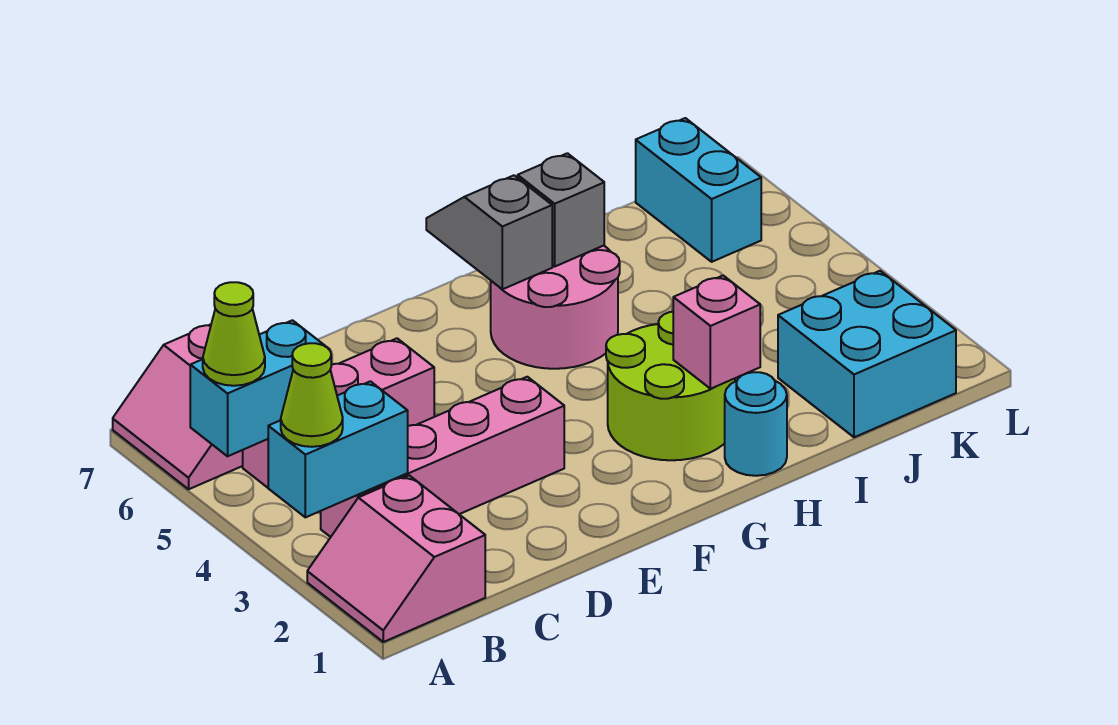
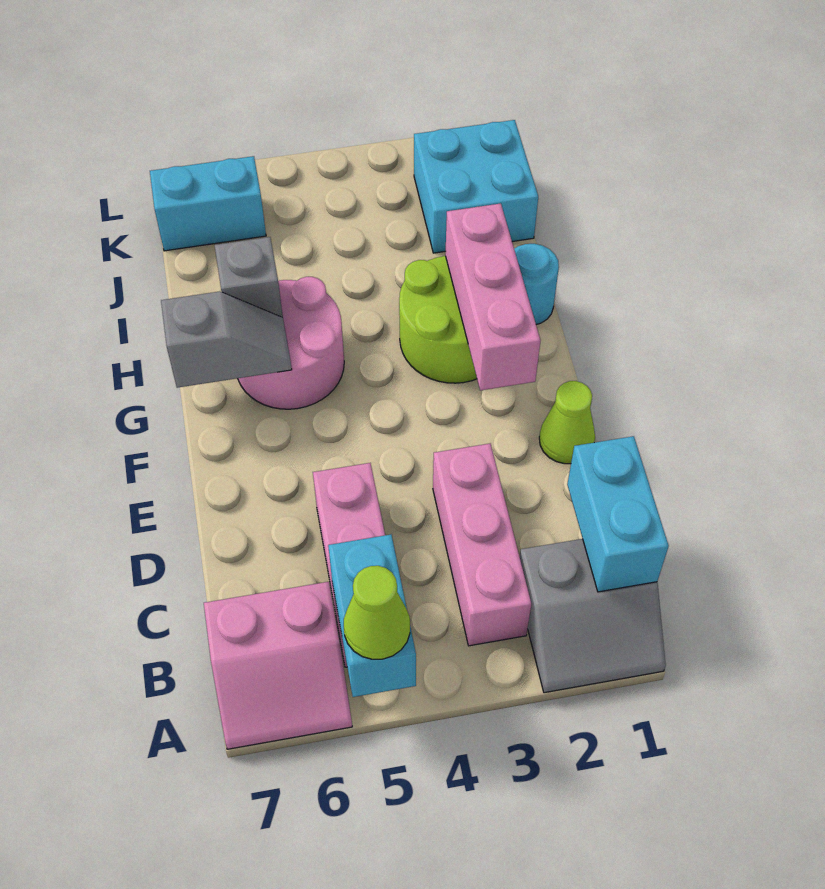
pink 2x2 slope [307,475,485,642] -> grey 2x2 slope [520,539,666,693]
cyan 1x2 brick [268,381,408,517] -> cyan 1x2 brick moved to [567,436,669,592]
lime 1x1 cone [281,343,343,447] -> lime 1x1 cone moved to [539,381,595,464]
pink 1x4 brick [321,377,564,537] -> pink 1x3 brick [433,444,531,646]
grey 1x2 slope [426,175,552,289] -> grey 1x2 slope turned to [161,291,292,388]
pink 1x1 brick [673,276,760,389] -> pink 1x3 brick [445,203,541,390]

